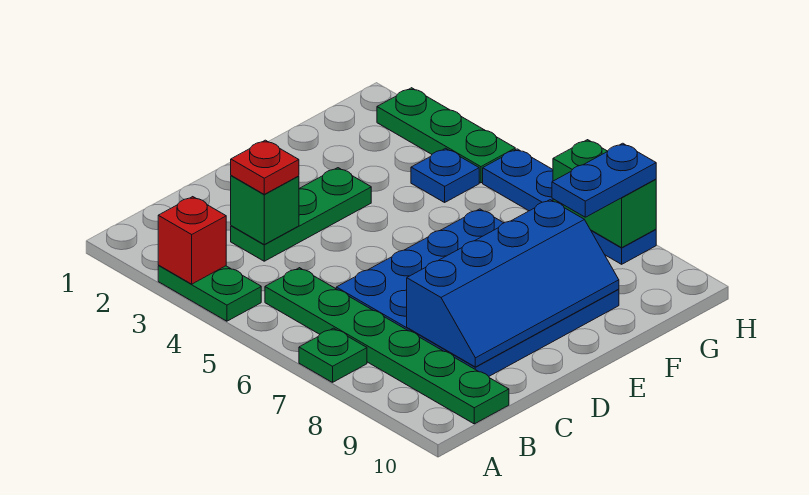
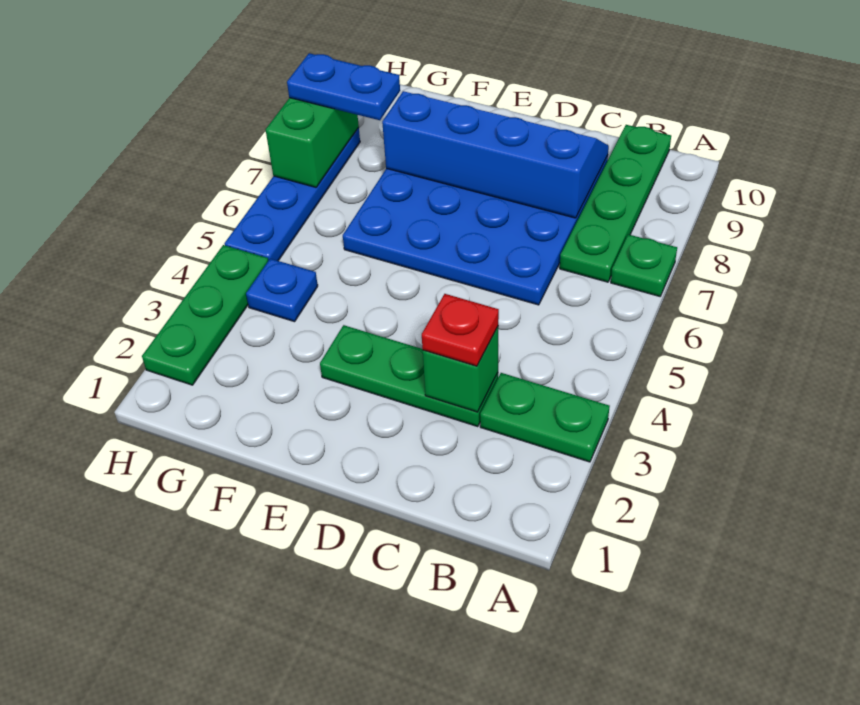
green 1x2 plate [158,266,261,321] -> green 1x2 plate turned to [480,373,610,462]
red 1x1 brick [158,197,226,284] -> none
green 1x6 plate [265,268,509,424] -> green 1x4 plate [560,125,671,282]

